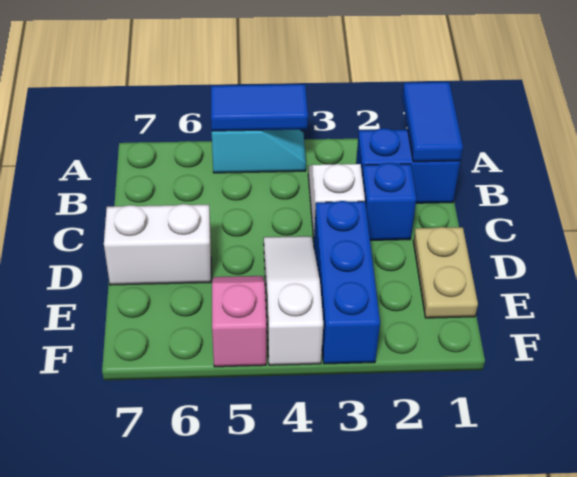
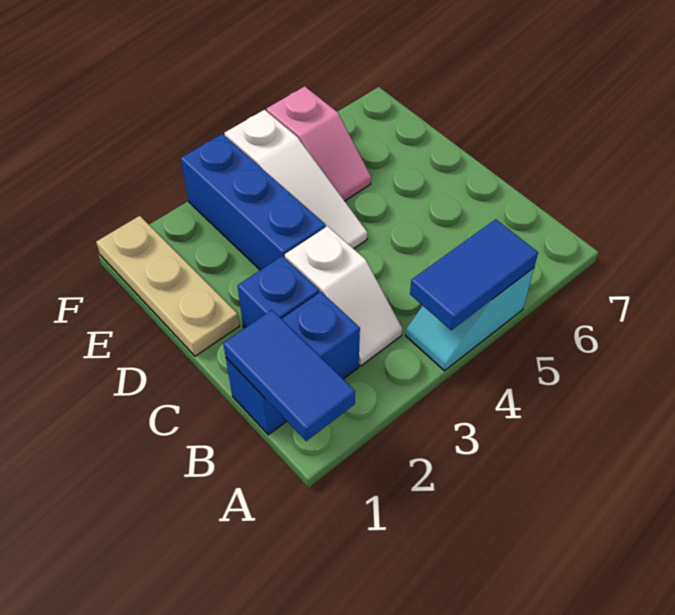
tan 1x2 plate [413,227,478,318] -> tan 1x3 plate [96,216,239,356]
white 1x2 brick [104,204,211,285] -> none

